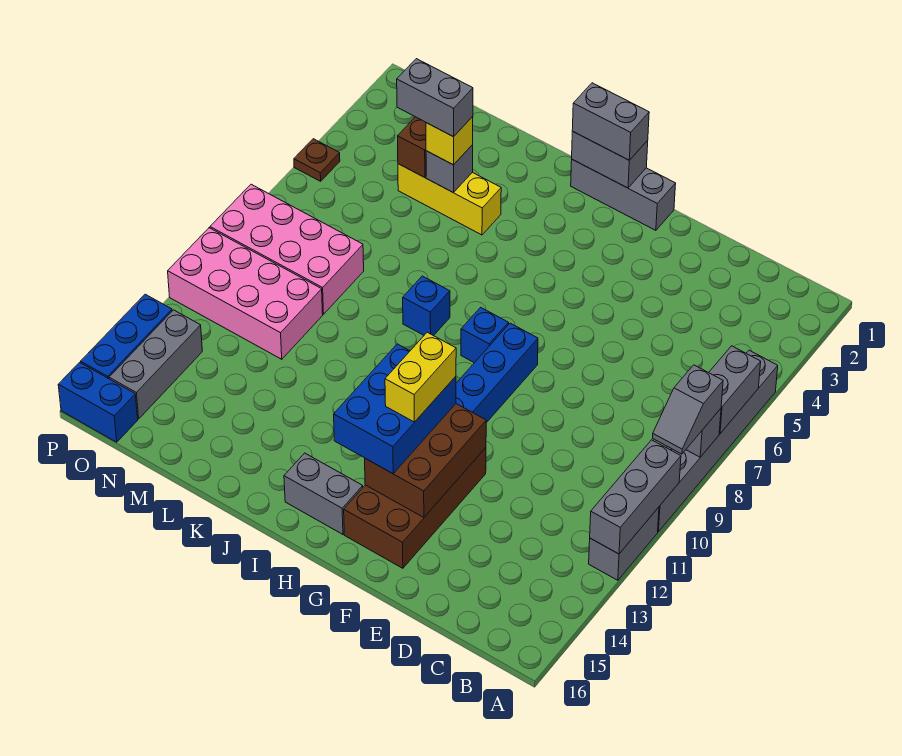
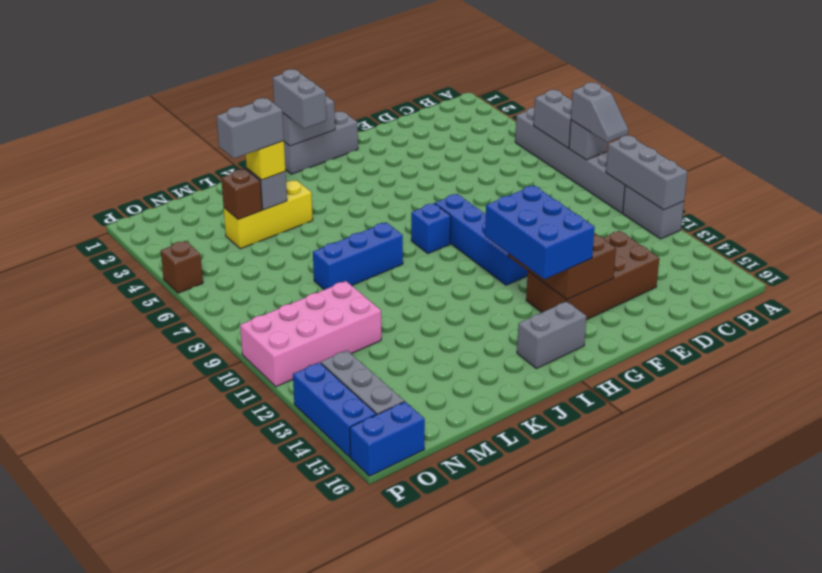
brown 2x4 brick [344,448,486,568] -> brown 2x4 brick turned to [526,231,659,320]
yellow 1x2 brick [385,332,456,422] -> none
grey 1x2 brick [572,83,649,160] -> grey 1x2 brick turned to [273,69,326,128]
blue 1x1 brick [403,276,450,336] -> blue 1x3 brick [313,222,403,290]
pink 2x4 brick [210,184,364,314] -> none
brown 1x1 plate [294,139,340,181] -> brown 1x1 brick [161,241,203,293]

